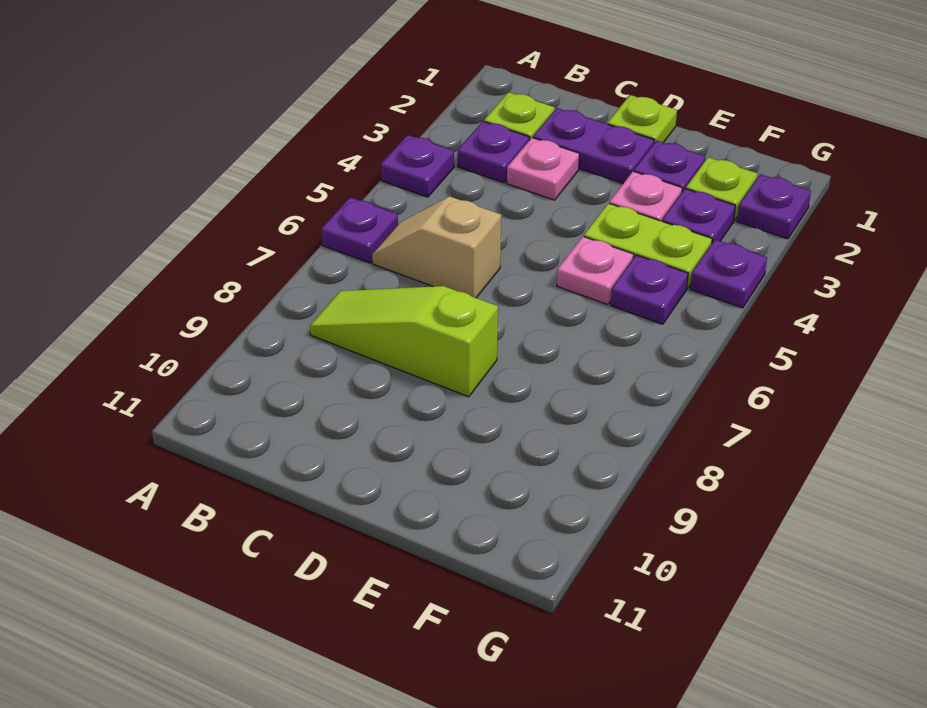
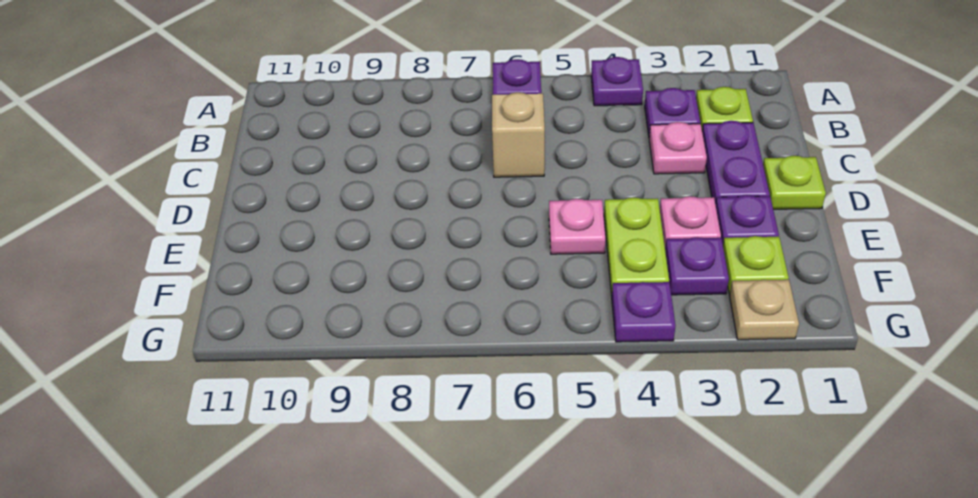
lime 1x3 slope [310,286,498,397] -> none
purple 1x1 plate [611,255,688,324] -> none
purple 1x1 plate [737,174,811,239] -> tan 1x1 plate [730,280,799,340]

